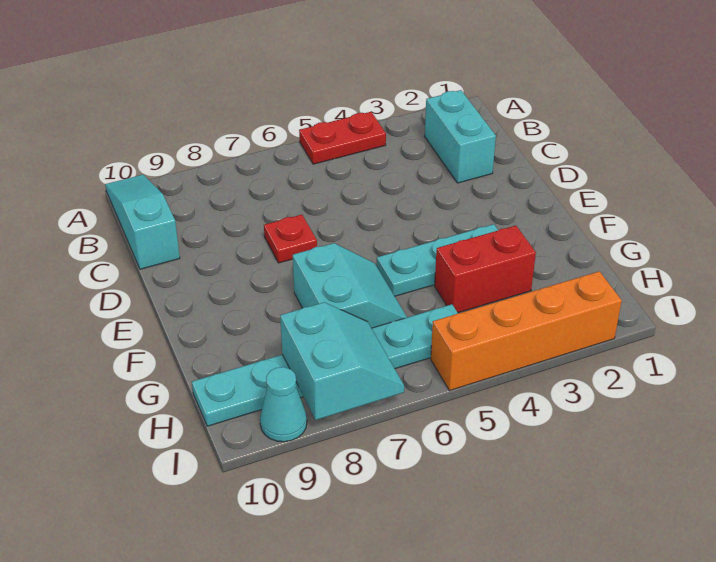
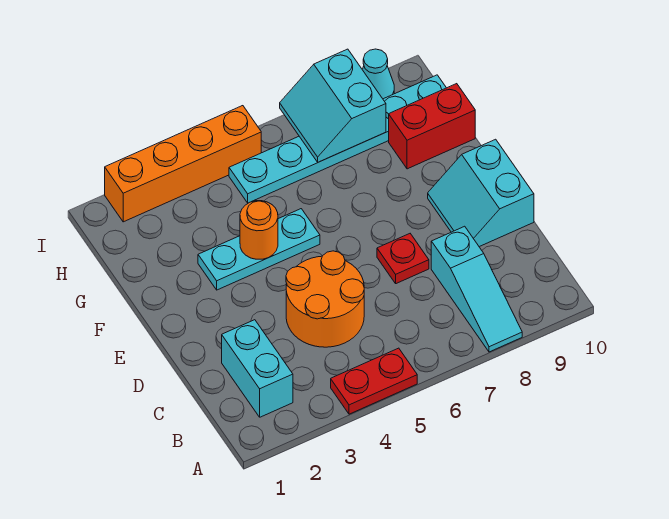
cyan 1x3 slope [105,175,180,269] -> cyan 1x3 slope moved to [431,226,522,352]
none -> orange 2x2 round brick [286,251,364,347]
none -> orange 1x1 round brick [240,201,278,259]
cyan 2x2 slope [293,243,407,328] -> cyan 2x2 slope moved to [428,139,534,247]
red 1x2 brick [435,226,536,313] -> red 1x2 brick moved to [389,84,475,169]

